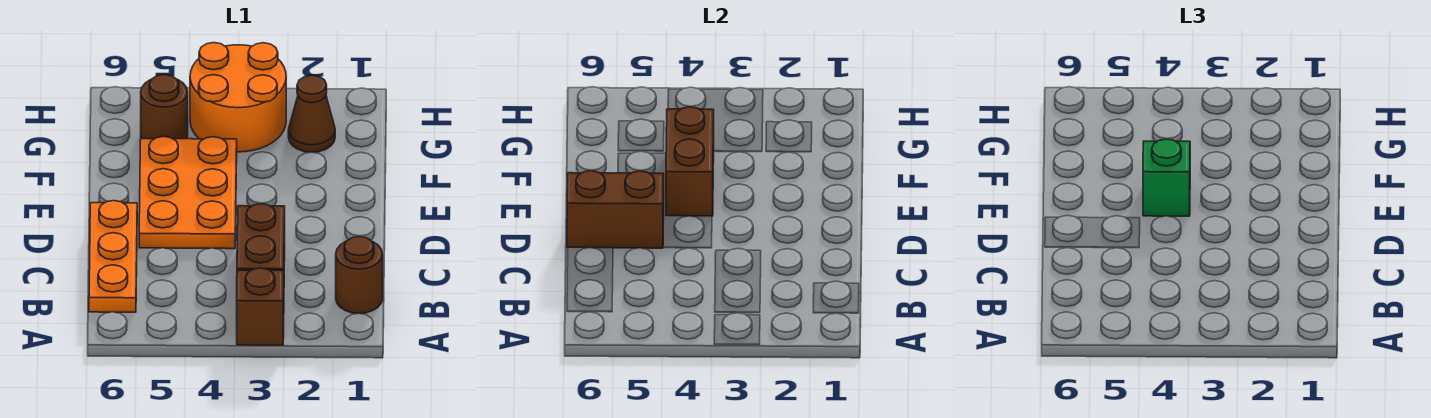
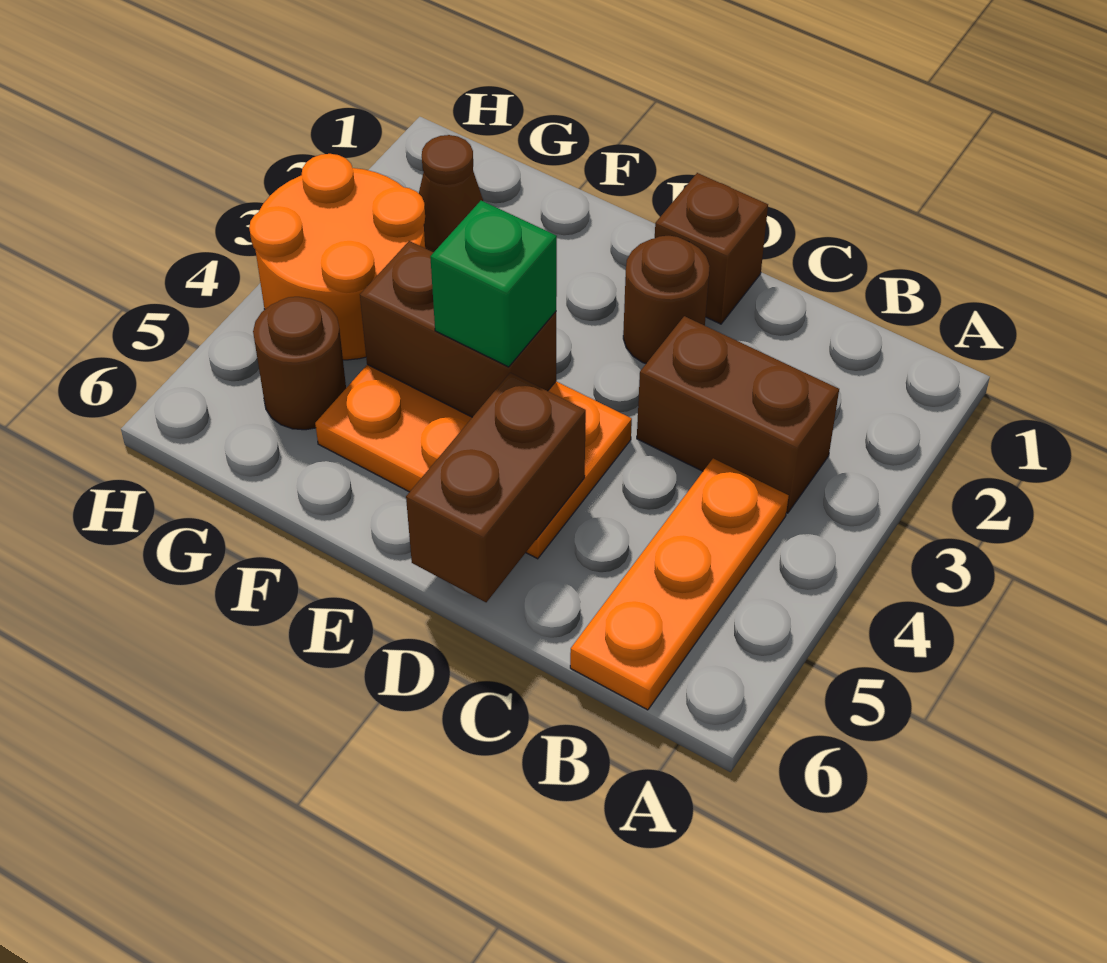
brown 1x1 brick [237,268,284,345] -> brown 1x1 brick moved to [655,173,768,324]
brown 1x1 round brick [336,236,383,313] -> brown 1x1 round brick moved to [623,236,710,364]
orange 1x3 plate [89,201,137,312] -> orange 1x3 plate turned to [570,458,789,710]

